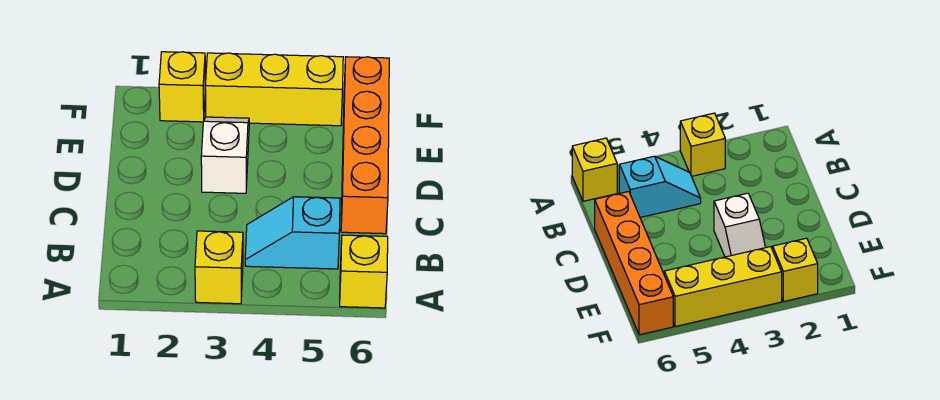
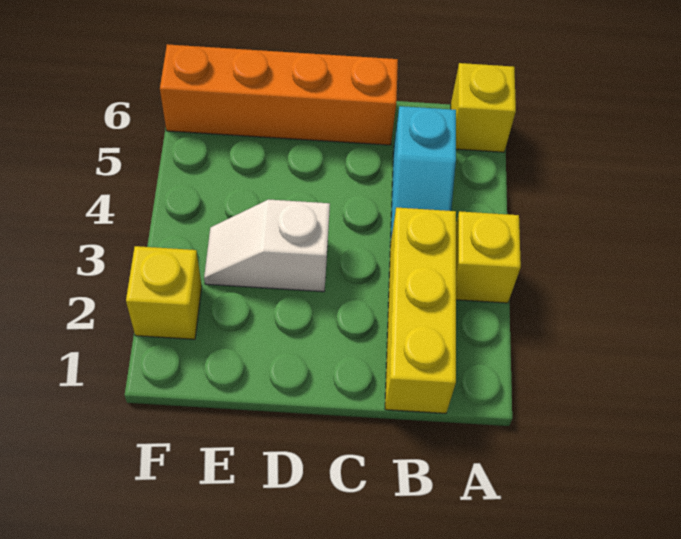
yellow 1x3 brick [205,53,343,126] -> yellow 1x3 brick moved to [385,207,456,413]

